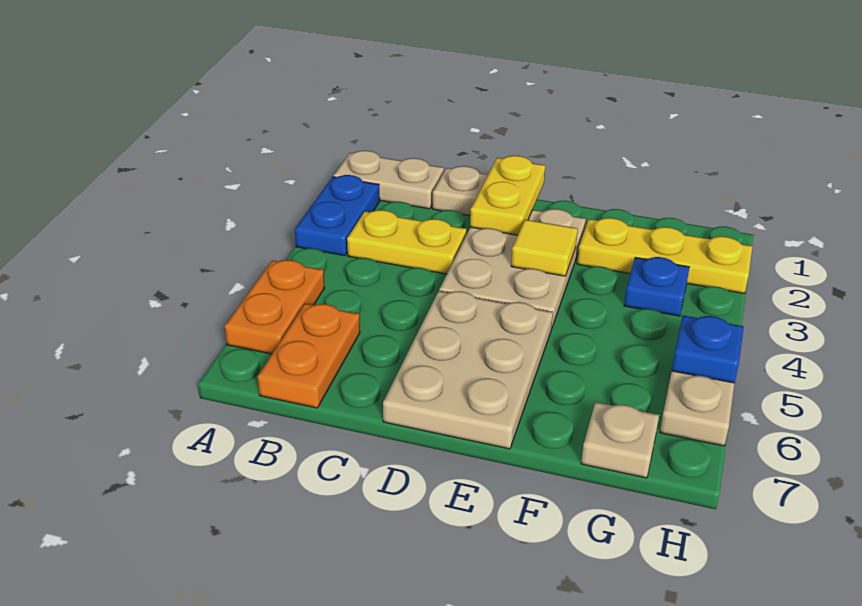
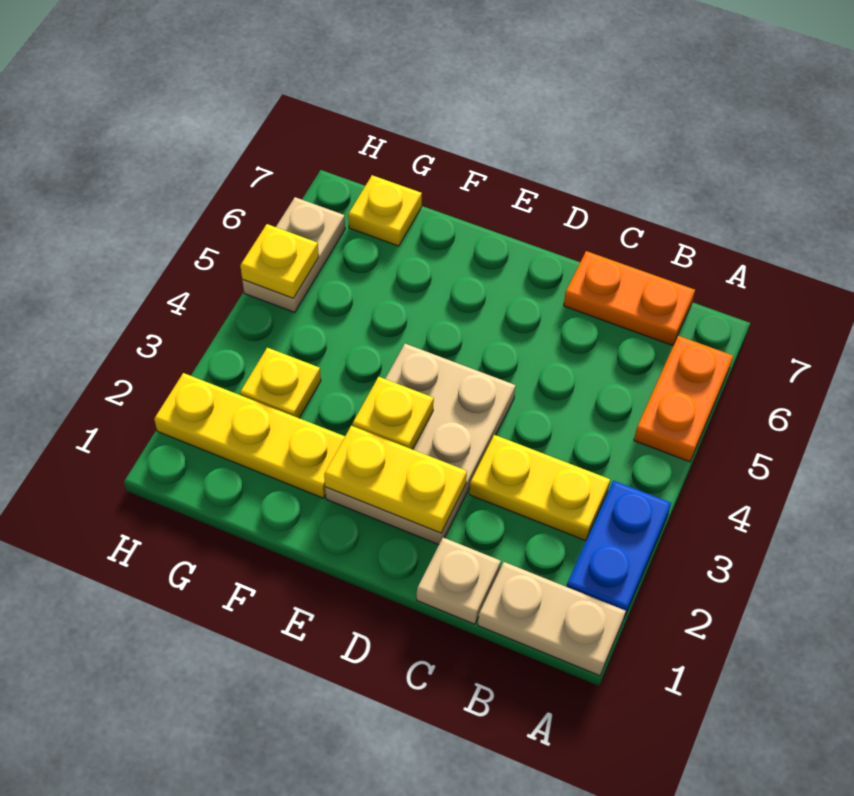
orange 1x2 plate [258,304,360,408] -> orange 1x2 plate turned to [564,251,695,346]
yellow 1x2 plate [470,156,545,235] -> yellow 1x2 plate turned to [324,426,467,533]
tan 2x3 plate [383,291,553,449] -> none
yellow 1x1 tile [511,220,578,276] -> yellow 1x1 plate [353,377,434,450]
blue 1x1 plate [624,257,690,316] -> yellow 1x1 plate [240,348,321,418]
tan 1x1 plate [581,402,659,478] -> yellow 1x1 plate [348,175,422,246]
blue 1x1 plate [672,315,744,383] -> yellow 1x1 plate [240,224,319,298]

